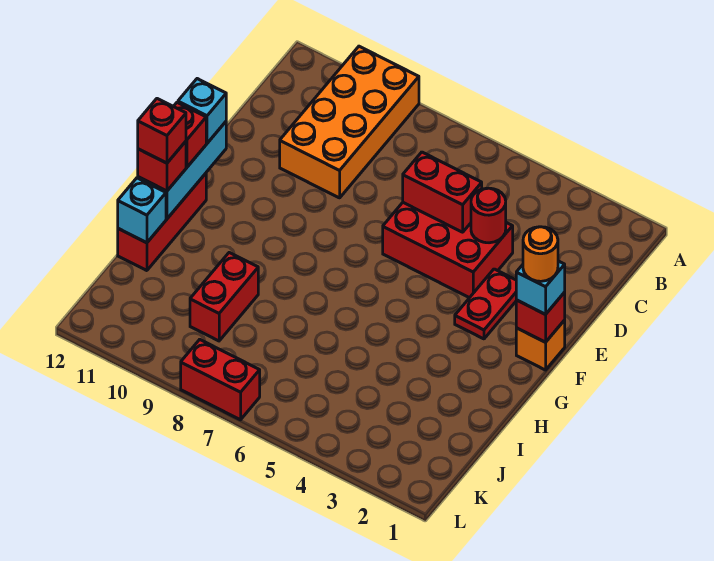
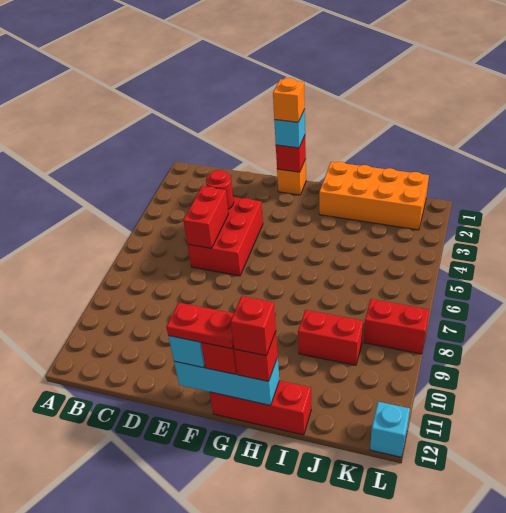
orange 2x4 brick [280,46,419,198] -> orange 2x4 brick moved to [319,162,429,230]
red 1x2 plate [455,269,516,339] -> red 1x2 plate moved to [166,303,234,349]
orange 1x1 round brick [523,227,558,281] -> orange 1x1 brick [273,78,305,122]
cyan 1x1 brick [118,178,166,243] -> cyan 1x1 brick moved to [370,402,410,457]
red 1x2 brick [181,340,260,420] -> red 1x2 brick turned to [364,299,429,354]

